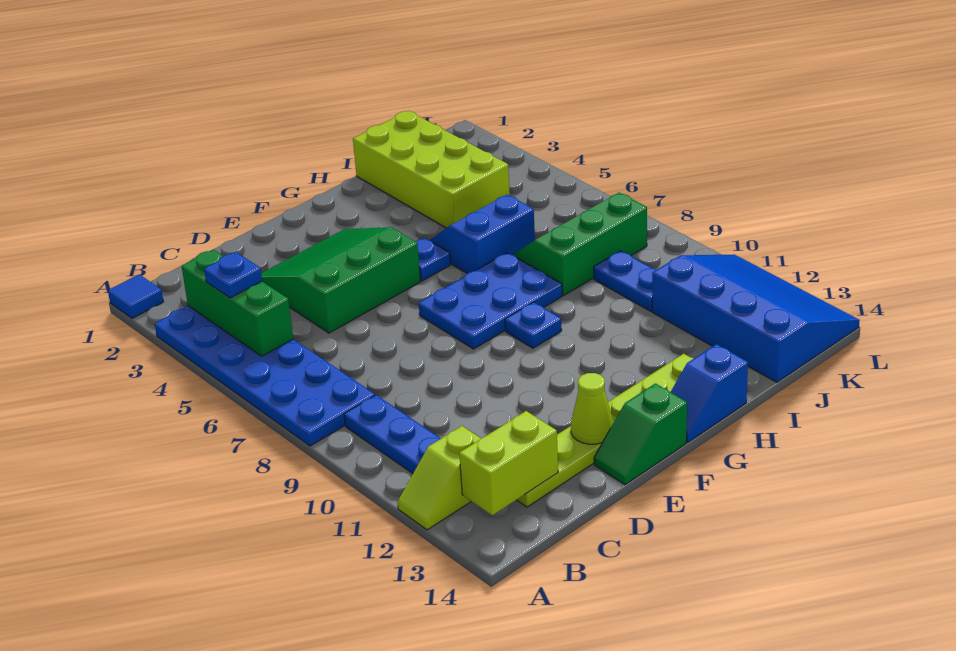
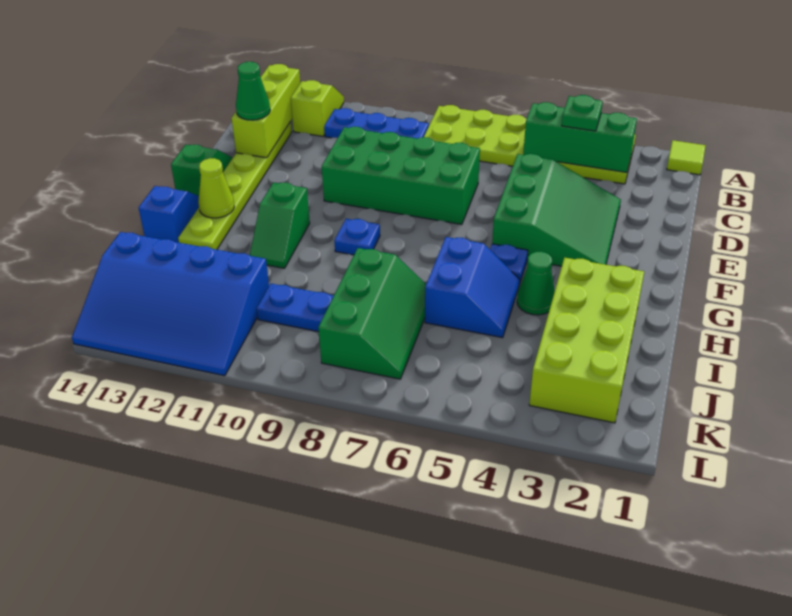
blue 1x1 tile [108,274,163,318] -> lime 1x1 tile [667,140,706,175]
blue 2x6 plate [155,306,375,446] -> lime 2x6 plate [424,105,636,184]
blue 1x1 plate [204,252,262,298] -> green 1x1 plate [562,95,603,131]
lime 1x2 brick [459,411,558,515] -> lime 1x3 brick [231,64,300,158]
none -> green 2x4 brick [322,127,480,224]
none -> green 1x1 cone [236,62,270,120]
lime 1x1 cone [571,373,613,444] -> lime 1x1 cone moved to [198,158,234,218]
blue 2x3 plate [419,253,562,349] -> none
none -> green 1x2 slope [250,183,310,268]
none -> green 1x1 cone [517,252,555,315]
lime 2x4 brick [353,111,510,228] -> lime 2x4 brick turned to [529,258,644,423]

